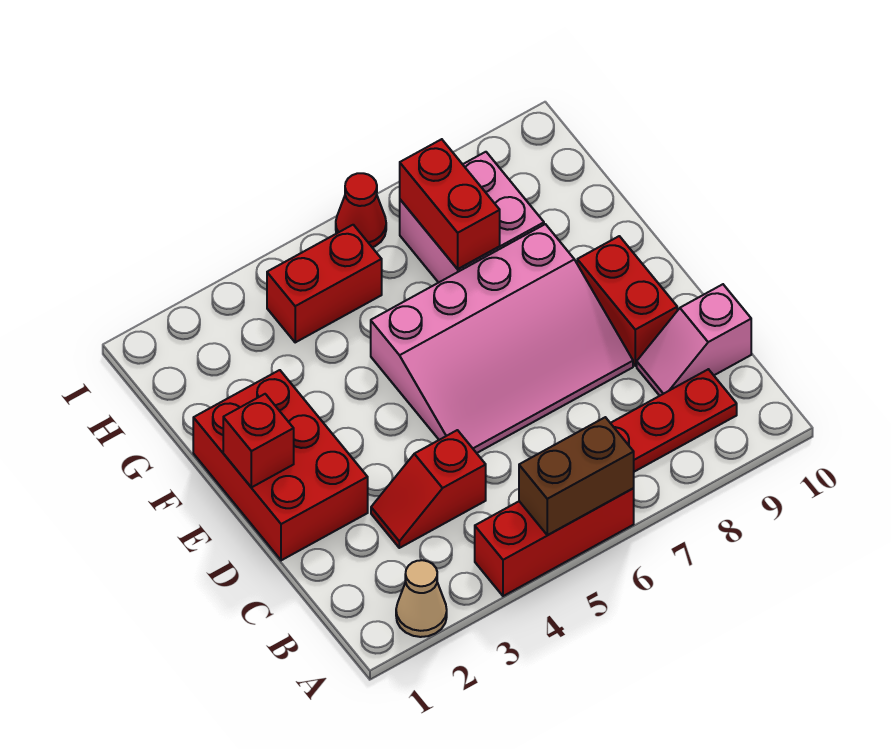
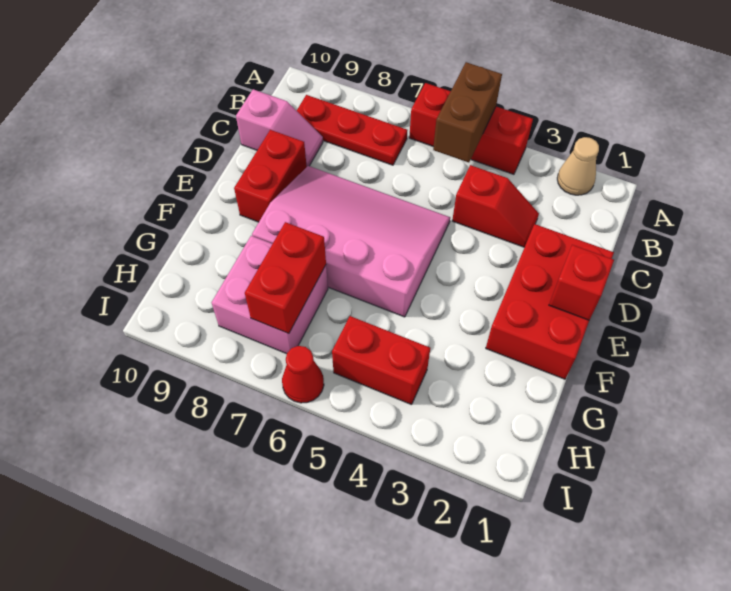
brown 1x2 brick [519,417,634,535] -> brown 1x2 brick turned to [433,62,502,162]

